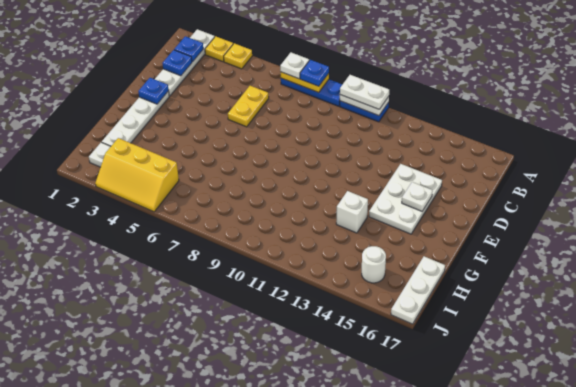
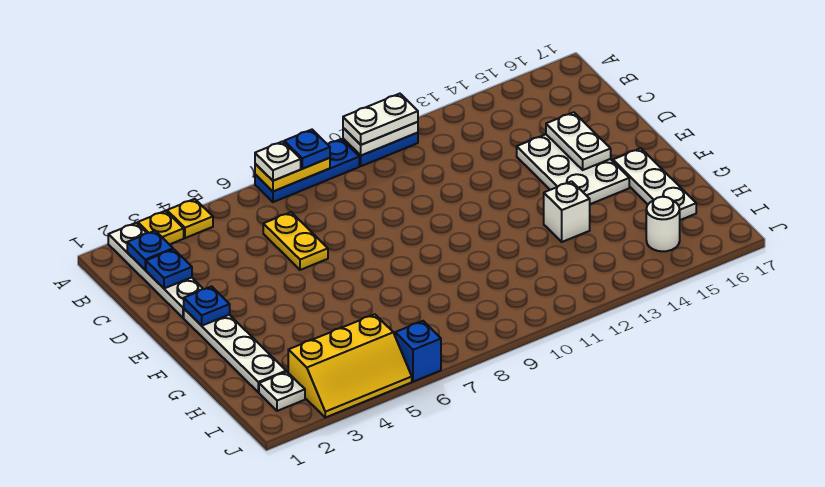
white 1x1 plate [402,182,433,211] -> white 1x2 plate [546,112,611,170]
white 1x3 plate [391,256,445,324] -> white 1x3 plate moved to [613,148,696,220]
none -> blue 1x1 brick [395,321,441,382]

